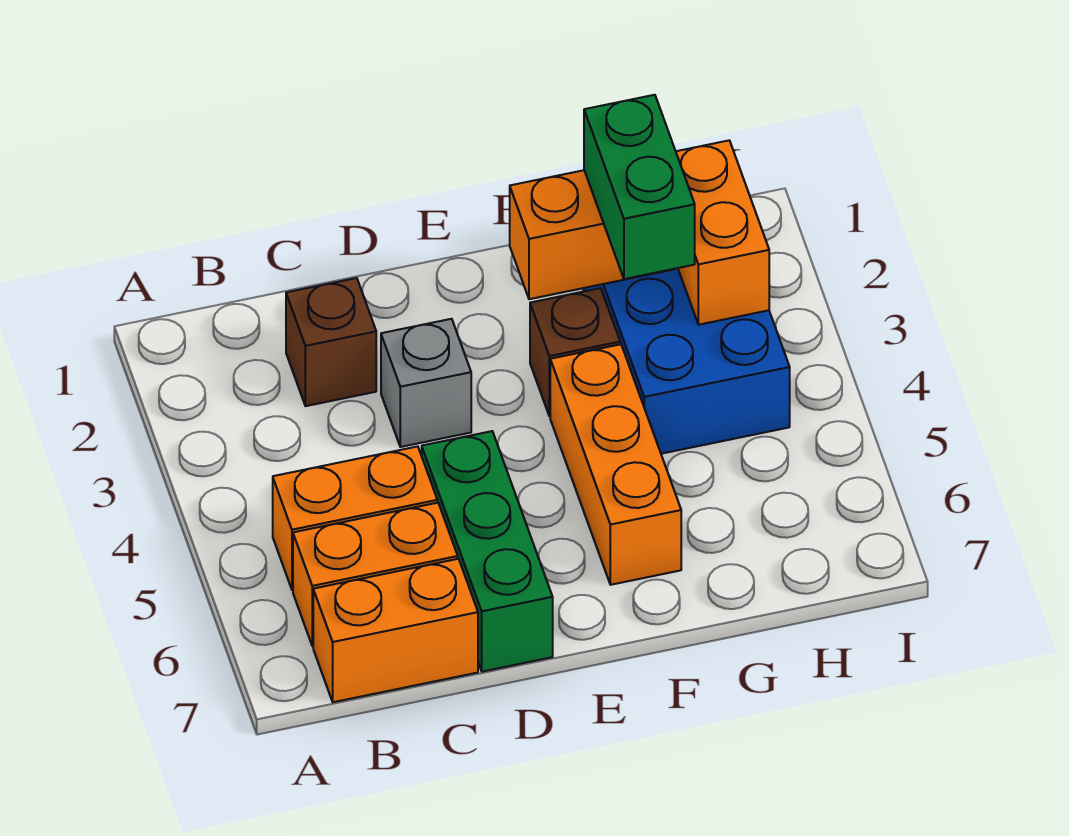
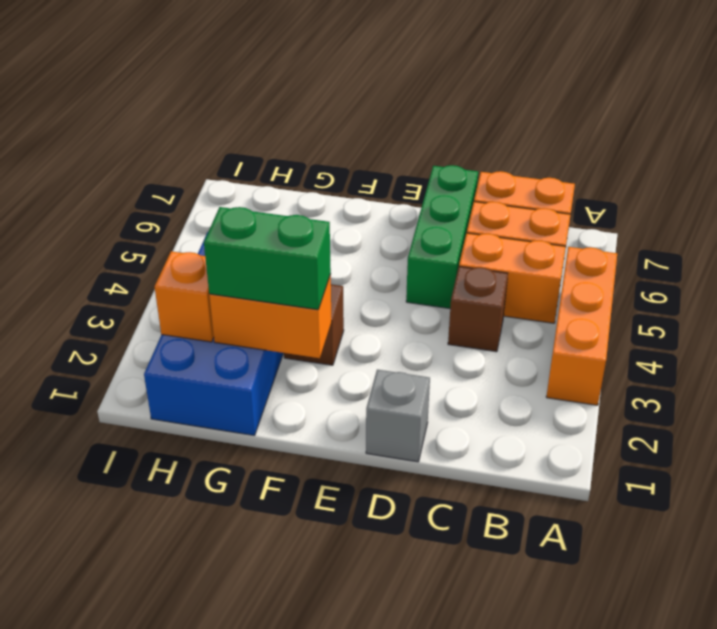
brown 1x1 brick [286,278,376,406] -> brown 1x1 brick moved to [448,266,508,352]
grey 1x1 brick [381,319,471,447] -> grey 1x1 brick moved to [366,370,430,462]
orange 1x3 brick [550,344,681,585] -> orange 1x3 brick moved to [546,247,617,405]
green 1x2 brick [584,95,695,279] -> green 1x2 brick turned to [204,207,331,310]
orange 1x2 brick [676,140,769,325] -> orange 1x1 brick [154,251,214,342]

